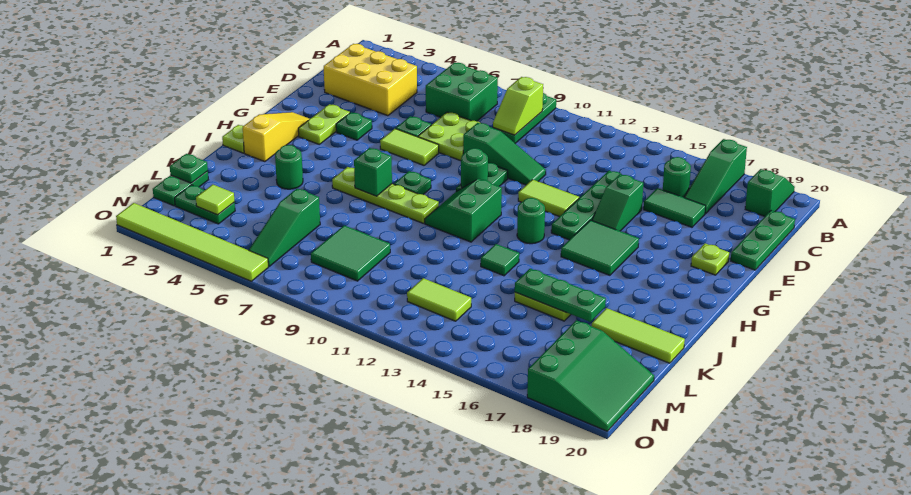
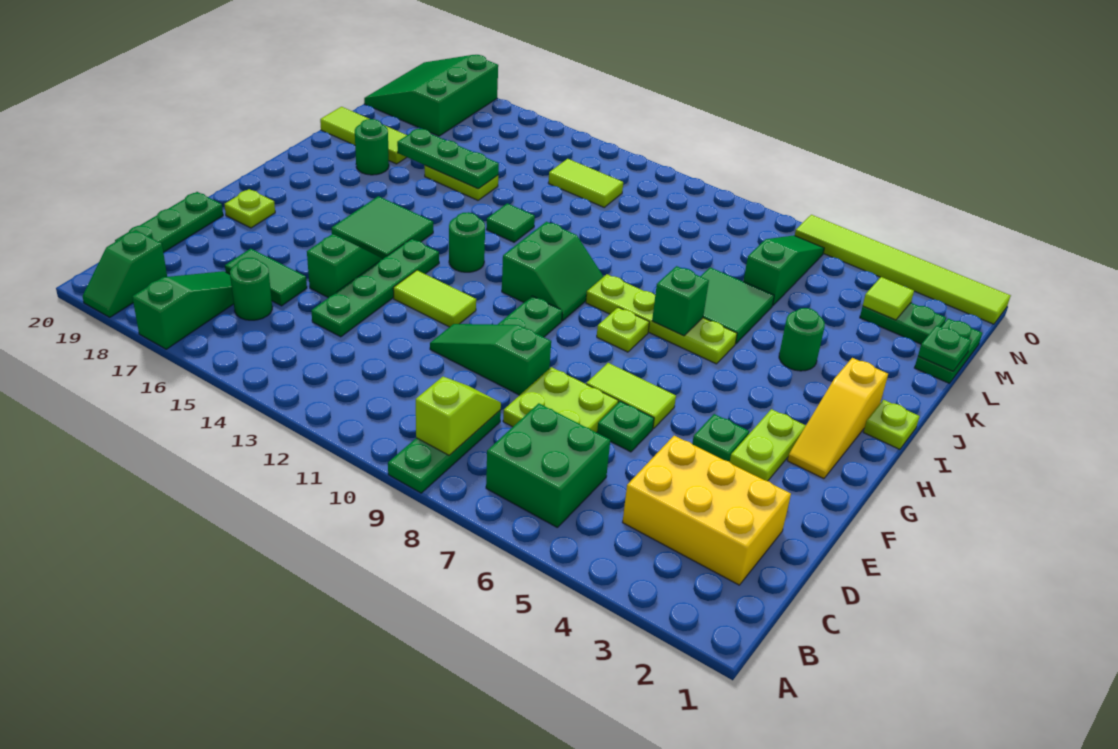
green 1x1 round brick [461,148,488,188] -> green 1x1 round brick moved to [355,119,389,175]
green 1x1 plate [394,171,431,195] -> lime 1x1 plate [597,307,649,352]
green 2x2 tile [311,225,390,281] -> green 2x2 tile moved to [700,267,774,344]

